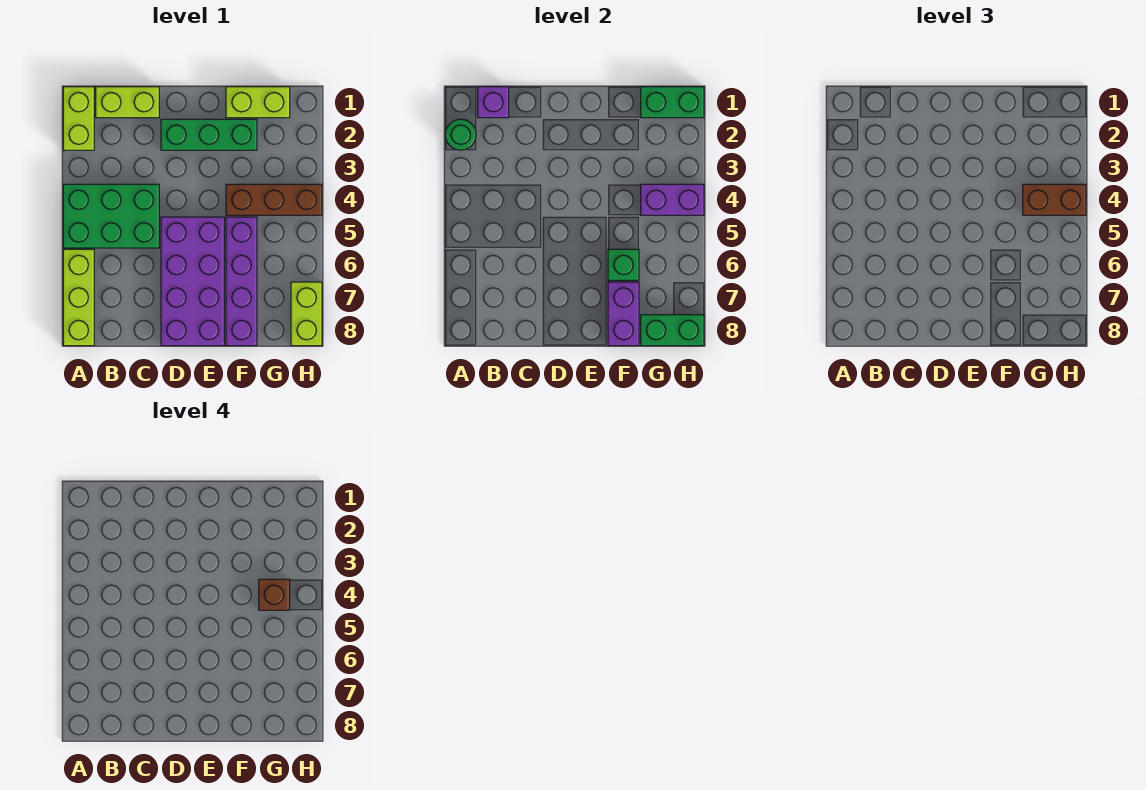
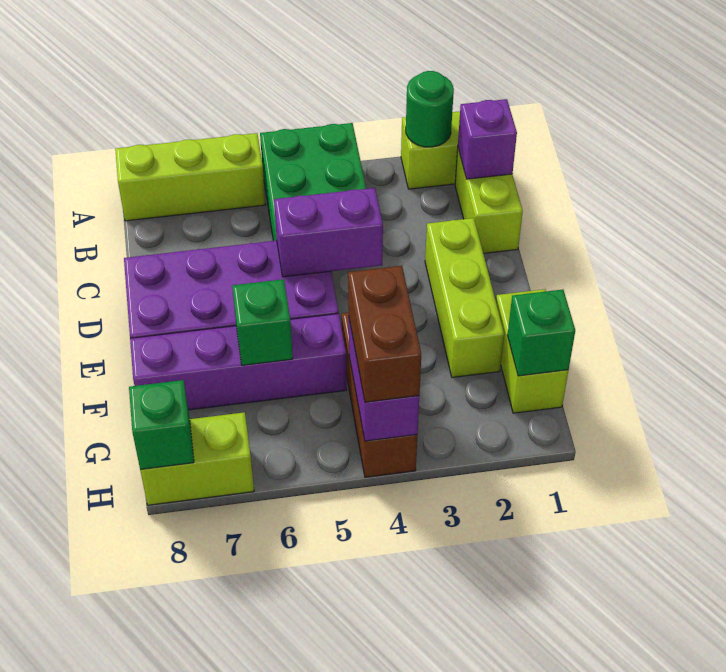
green 1x3 brick [161,119,257,150] -> lime 1x3 brick [425,218,504,377]
purple 1x2 brick [608,282,639,346] -> purple 1x2 brick moved to [274,188,383,277]
green 1x2 brick [641,87,704,118] -> green 1x1 brick [507,290,575,376]
brown 1x1 brick [259,579,290,610] -> none
green 1x2 brick [641,315,704,346] -> green 1x1 brick [129,380,194,470]

